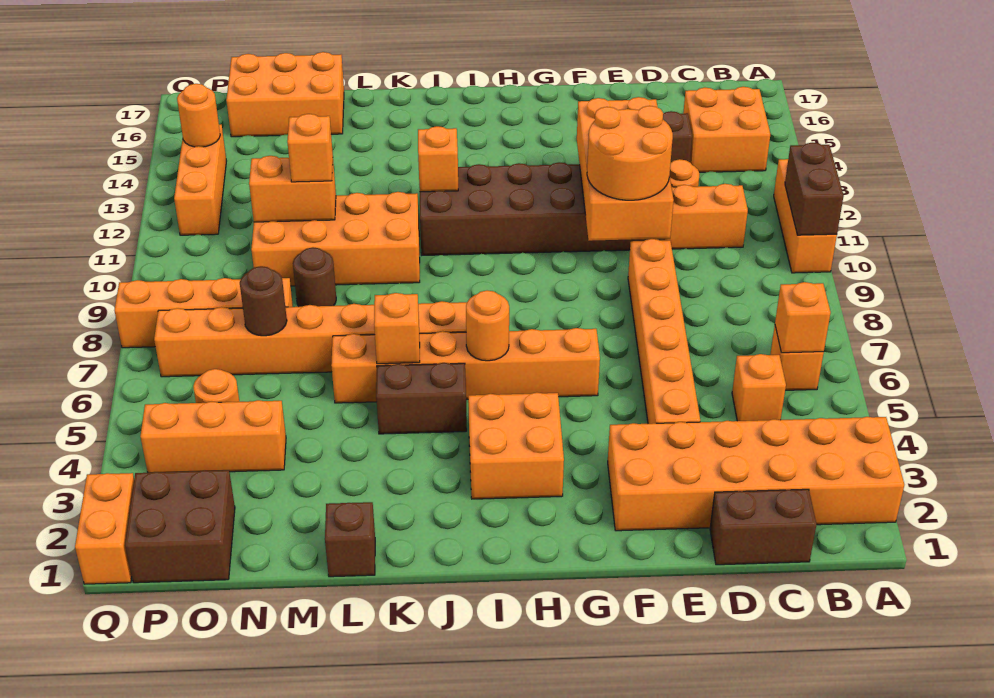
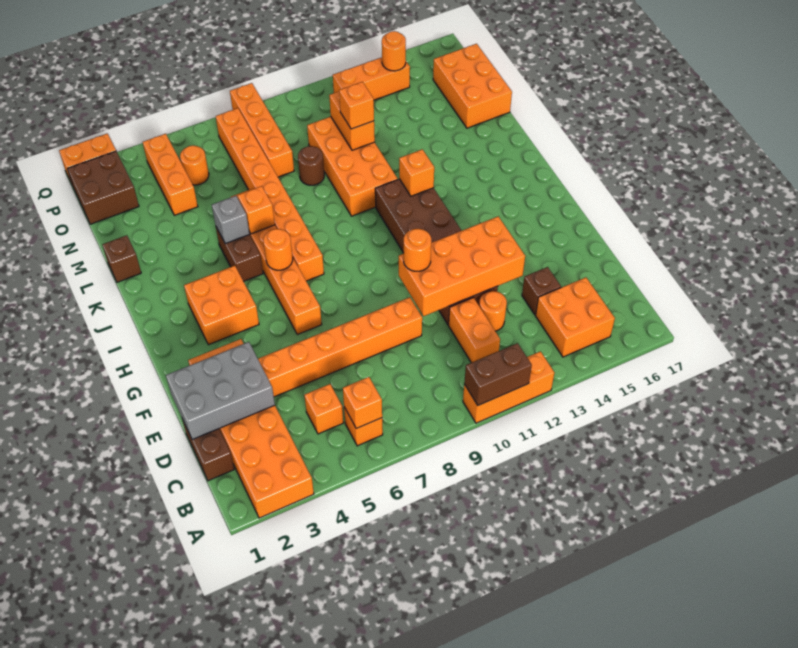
none -> grey 2x3 brick [166,342,275,440]
orange 2x2 round brick [587,106,673,200] -> orange 1x1 round brick [404,229,431,271]
none -> grey 1x1 brick [212,196,250,244]
brown 1x1 round brick [240,266,287,336] -> none

